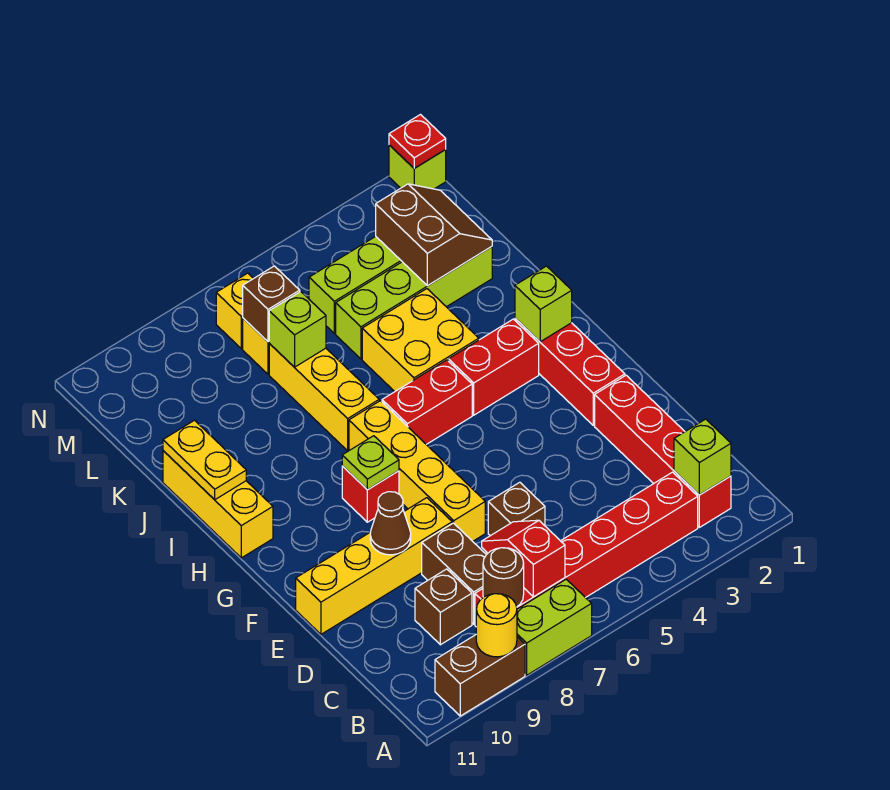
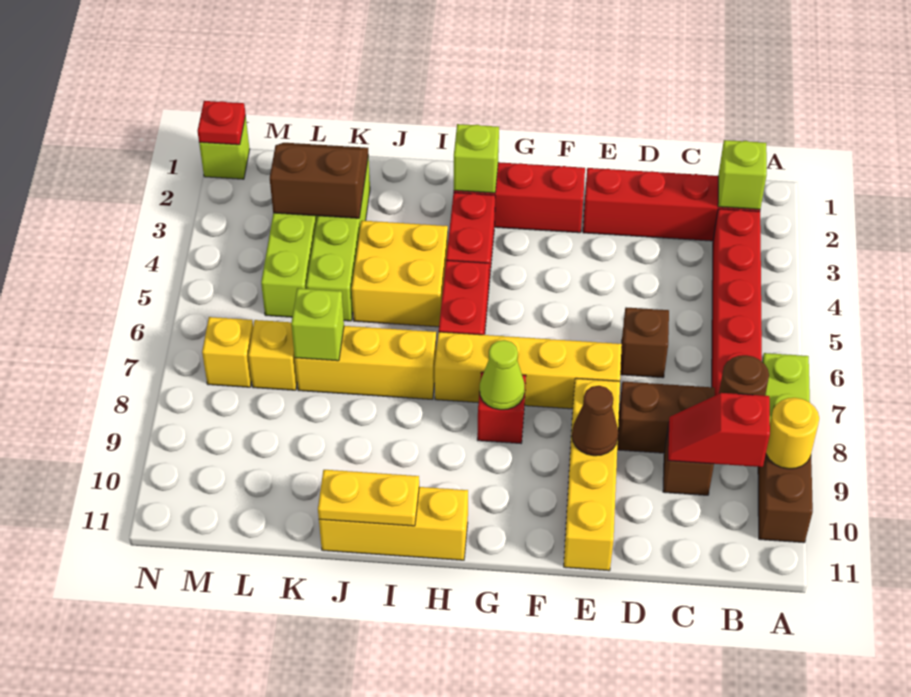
red 1x2 slope [482,520,565,597] -> red 1x2 slope moved to [668,393,770,467]
lime 1x1 plate [342,436,399,490] -> lime 1x1 cone [480,340,525,410]
brown 1x1 brick [243,266,300,342] -> none

